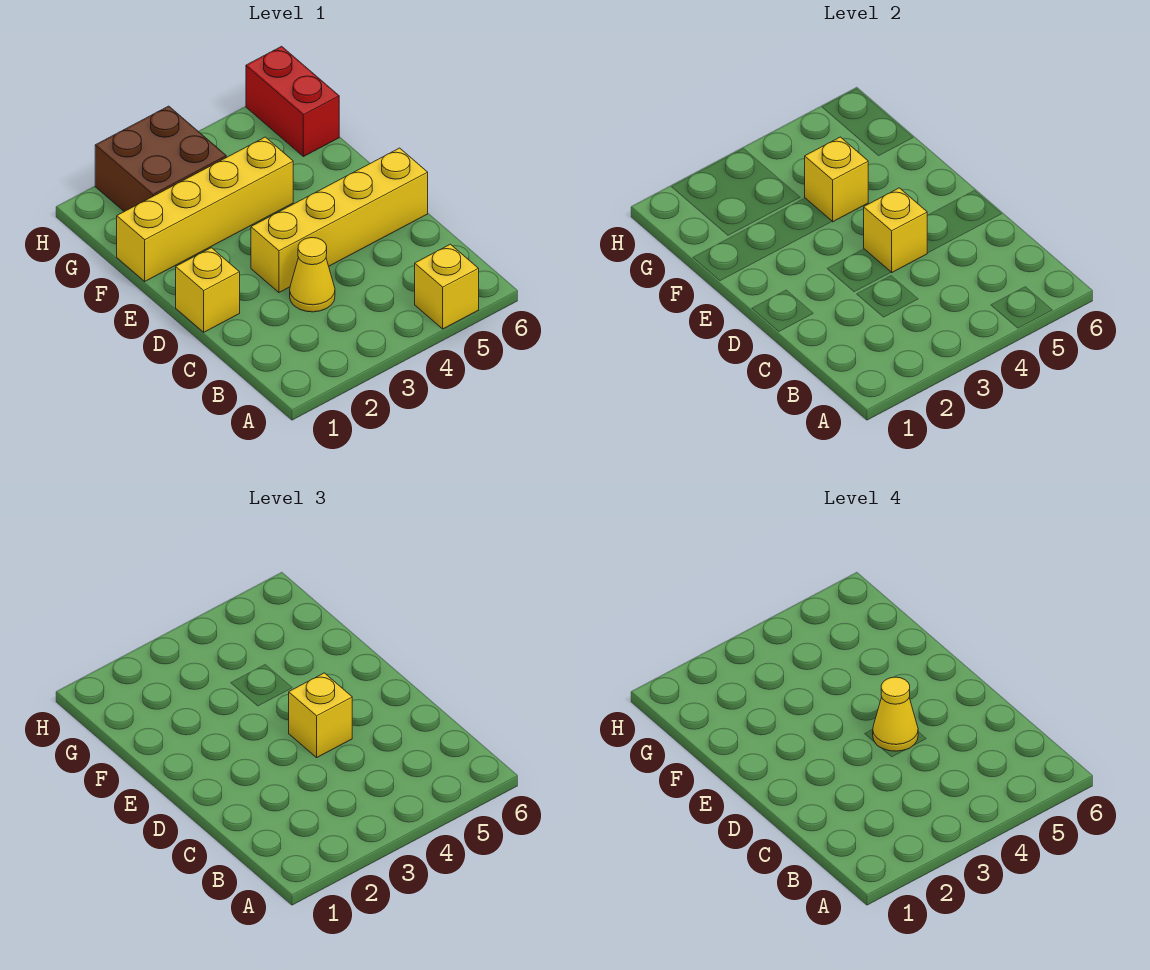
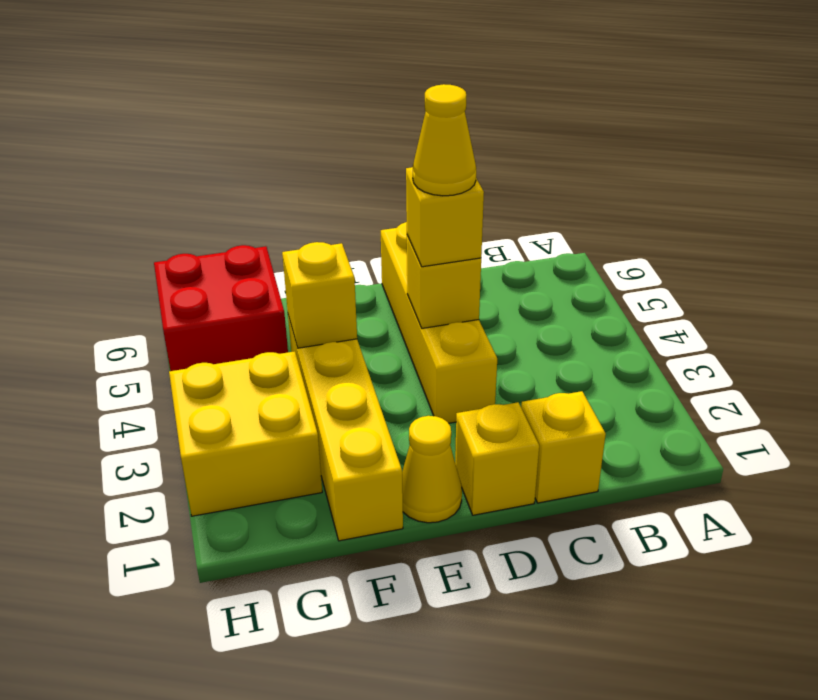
yellow 1x1 brick [415,244,479,329] -> yellow 1x1 brick moved to [521,391,606,503]
yellow 1x1 cone [290,238,335,312] -> yellow 1x1 cone moved to [402,416,462,523]
brown 2x2 brick [95,106,226,212] -> yellow 2x2 brick [169,351,322,516]
red 1x2 brick [246,46,339,157] -> red 2x2 brick [154,245,288,371]

